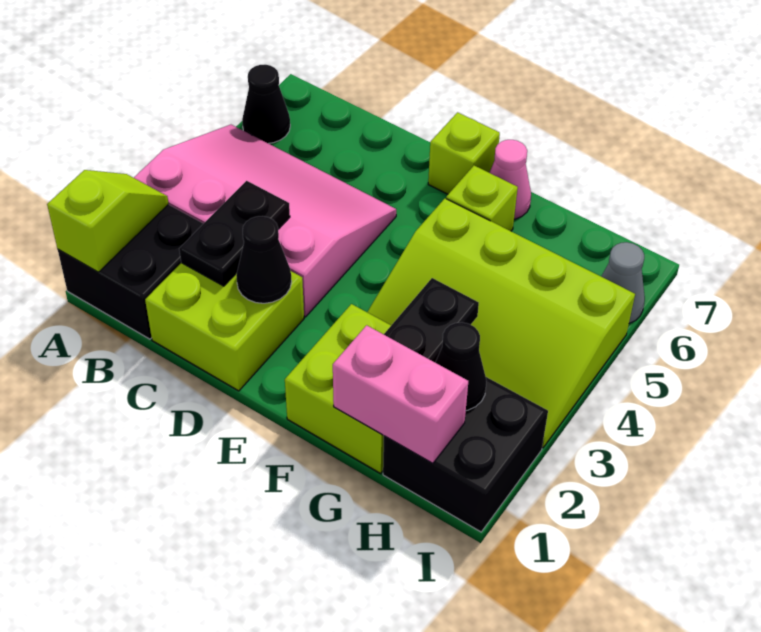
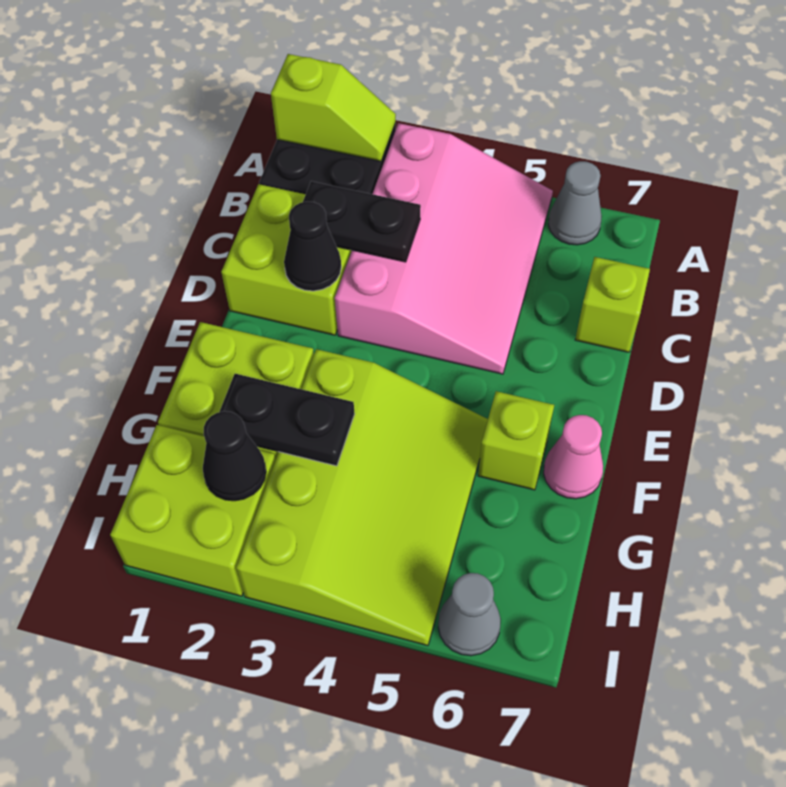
black 1x1 cone [242,65,290,143] -> grey 1x1 cone [548,161,602,245]
lime 1x1 brick [428,112,500,194] -> lime 1x1 brick moved to [575,257,650,352]
lime 3x4 slope [367,198,635,448] -> lime 3x4 slope turned to [236,349,488,646]
pink 1x2 brick [333,325,468,463] -> none
black 2x2 brick [383,377,548,532] -> lime 2x2 brick [110,425,276,596]

